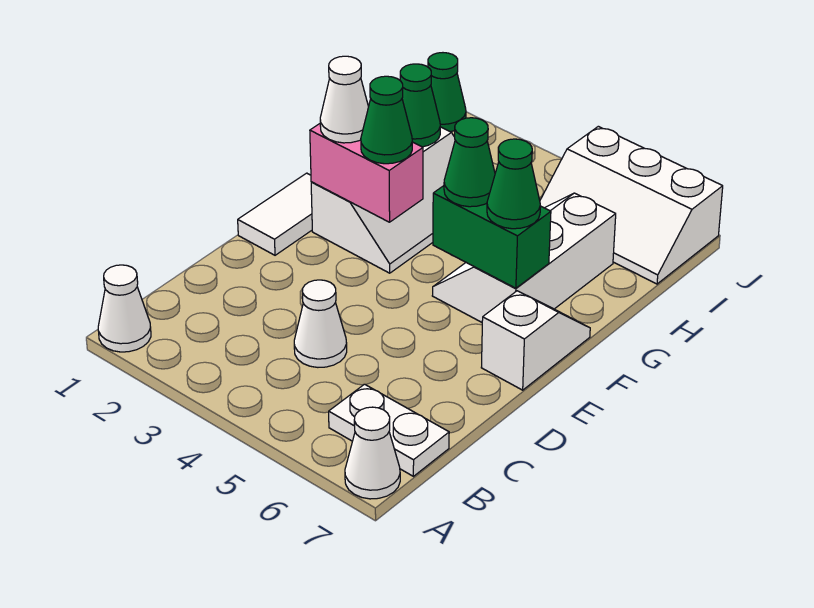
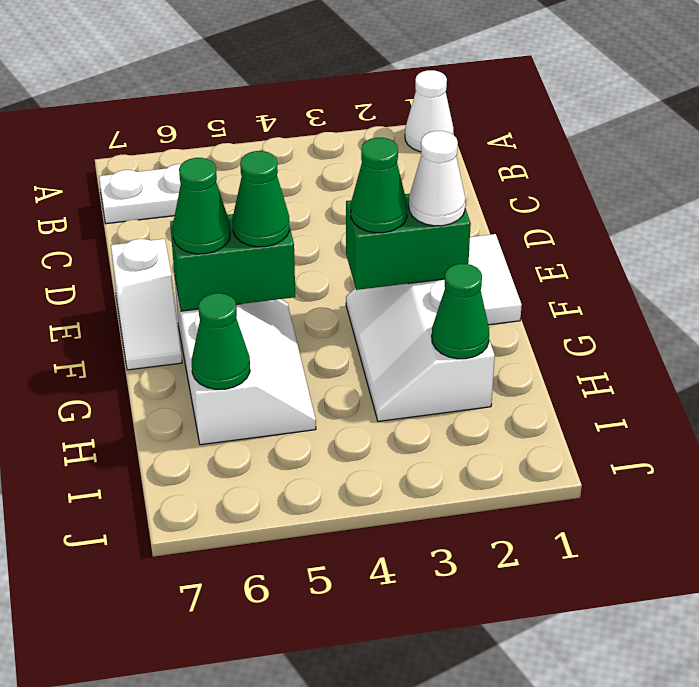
white 1x1 cone [345,407,400,499] -> none
white 1x1 cone [294,280,347,367] -> none
pink 1x2 brick [310,124,423,222] -> green 1x2 brick [346,194,471,290]
white 2x3 slope [540,126,723,284] -> none
green 1x1 cone [428,53,466,132] -> green 1x1 cone moved to [192,293,250,389]

